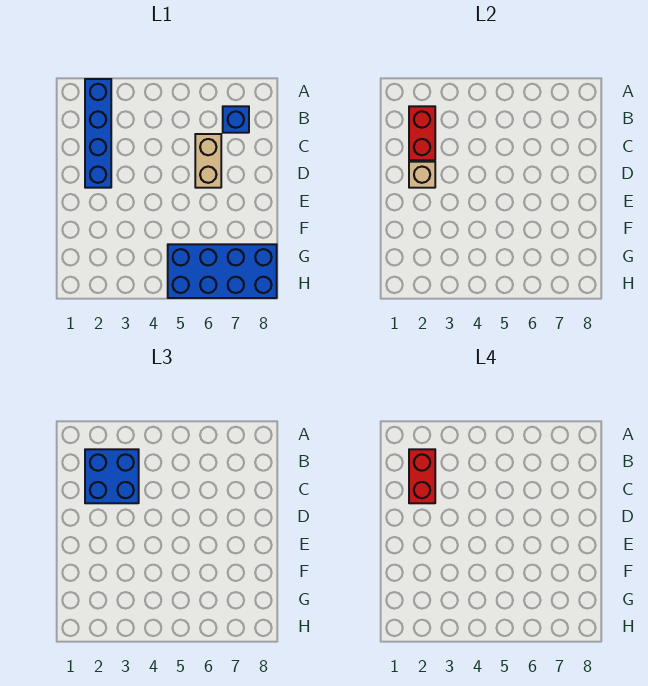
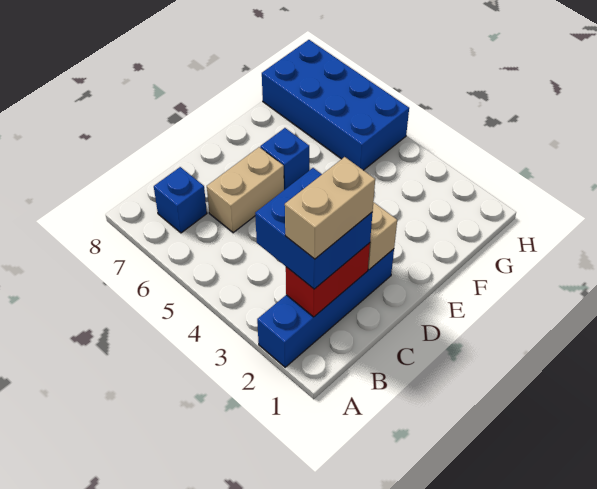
red 1x2 brick [409,449,435,503] -> tan 1x2 brick [285,157,375,259]
none -> blue 1x1 brick [260,128,309,190]

